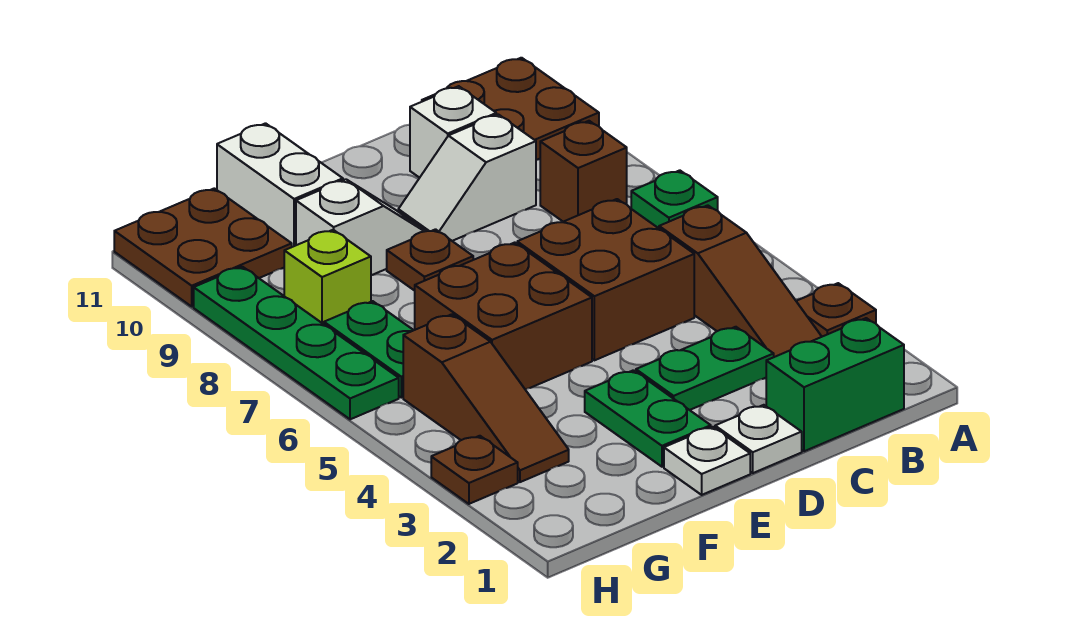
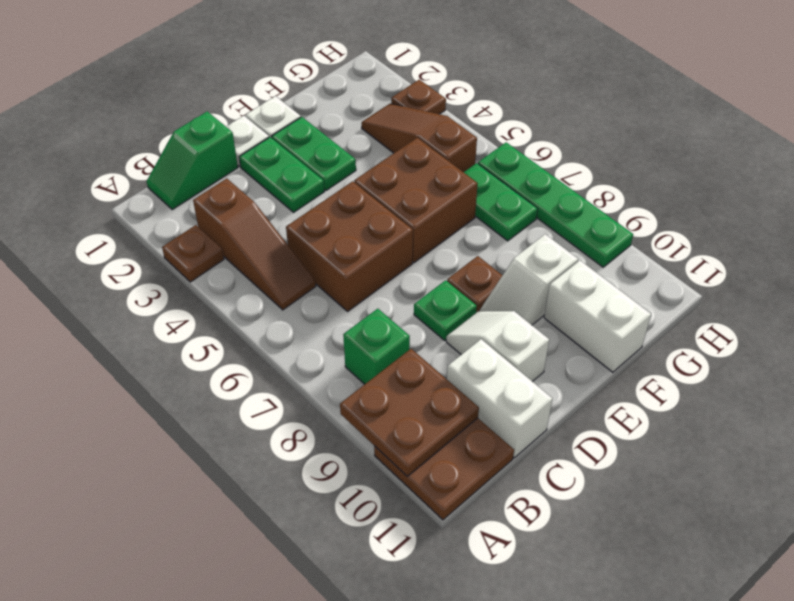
green 1x1 plate [631,170,718,228] -> green 1x1 plate moved to [414,280,477,340]
green 1x2 brick [766,318,904,451] -> green 1x2 slope [147,111,238,210]
brown 1x3 slope [659,205,822,357] -> brown 1x3 slope turned to [193,179,316,310]
brown 1x1 brick [540,121,627,222] -> green 1x1 brick [343,309,410,384]
green 1x2 plate [636,327,774,410] -> green 1x2 plate turned to [239,137,324,212]
white 1x2 slope [398,114,536,241] -> white 1x2 slope turned to [446,311,549,382]
white 1x1 brick [410,86,496,178] -> white 1x2 brick [447,339,552,458]
lime 1x1 brick [284,230,371,324] -> none
brown 2x2 plate [114,188,292,307] -> brown 2x2 plate moved to [340,349,479,476]

